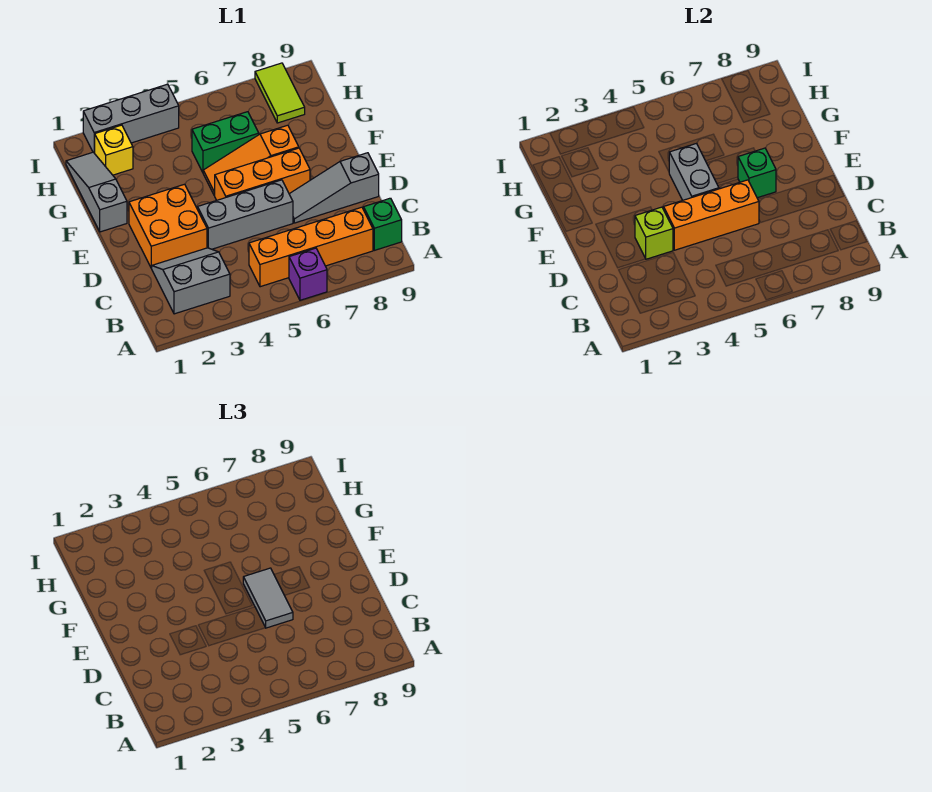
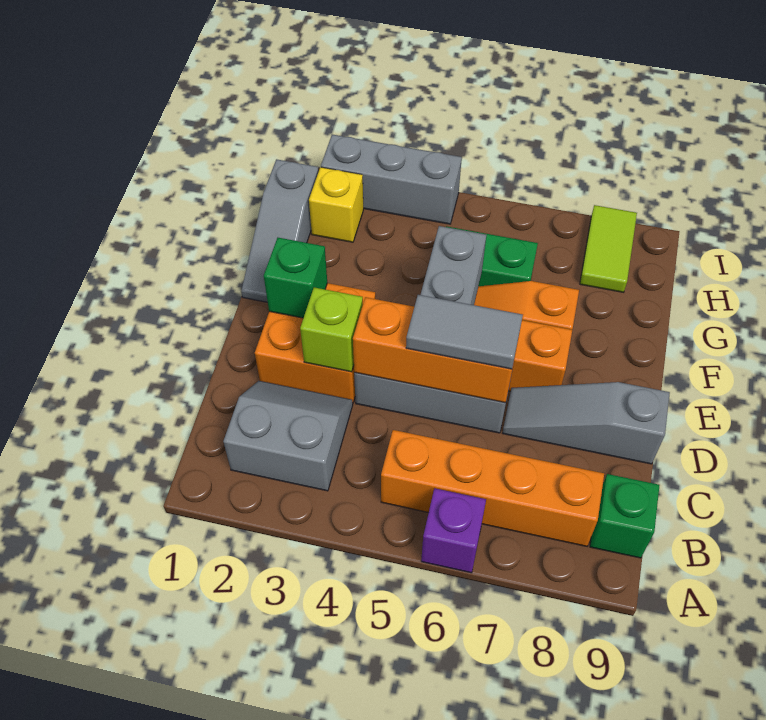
grey 1x2 tile [243,568,293,628] -> grey 1x2 tile turned to [406,295,523,369]
green 1x1 brick [738,148,776,198] -> green 1x1 brick moved to [264,238,327,318]
grey 1x3 slope [66,152,127,232] -> grey 1x3 slope turned to [241,159,319,302]

